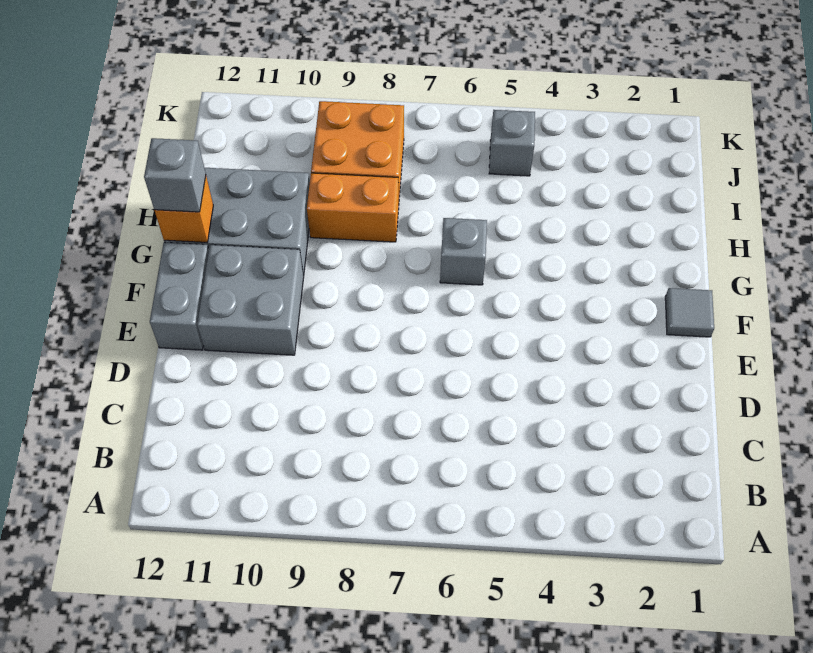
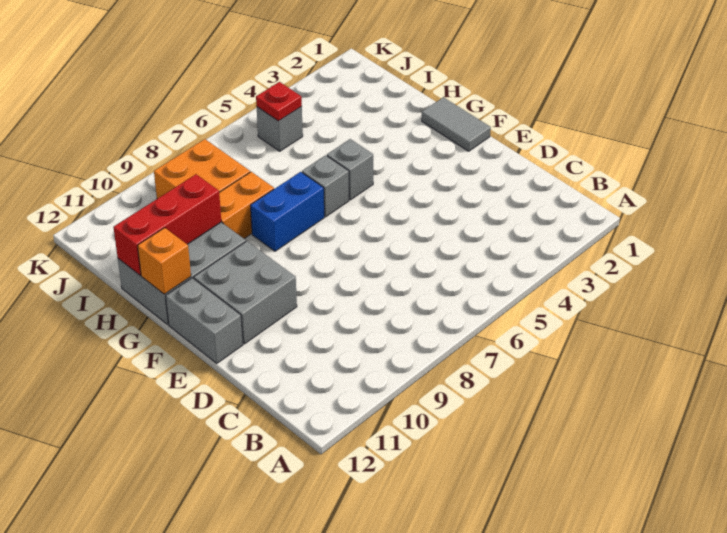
grey 1x1 tile [665,288,714,337] -> grey 1x2 tile [422,97,491,151]
none -> blue 1x2 brick [250,172,324,251]
grey 1x1 brick [144,138,206,212] -> grey 1x1 brick moved to [327,139,373,200]
none -> red 1x3 brick [113,174,221,275]
none -> red 1x1 plate [256,82,302,121]

